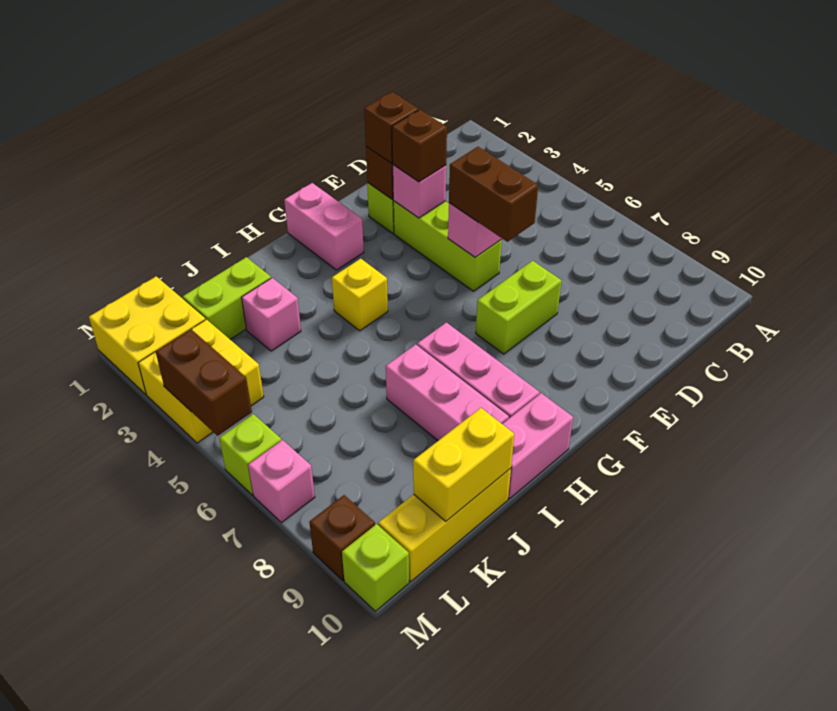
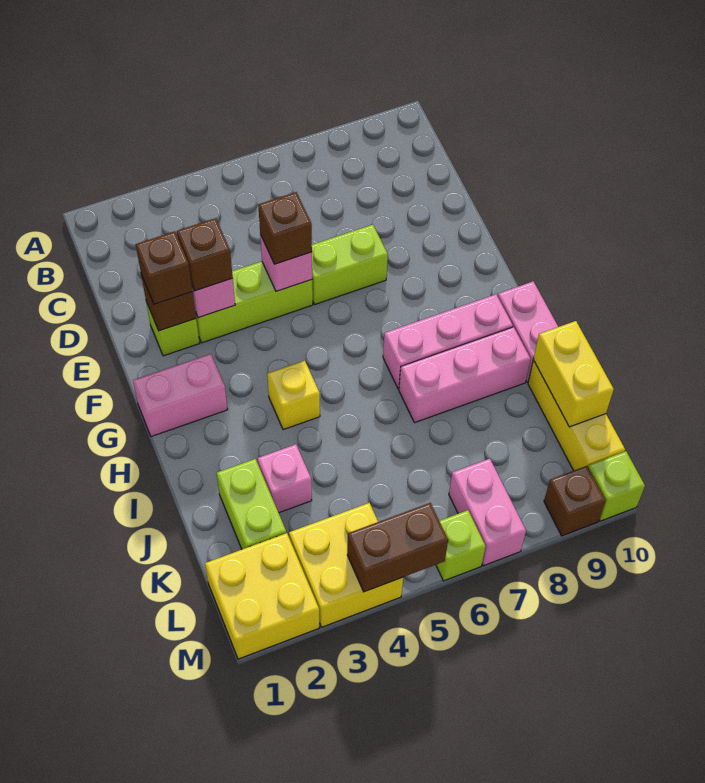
brown 1x2 brick [449,147,538,242] -> brown 1x1 brick [258,192,312,264]
lime 1x2 brick [476,261,562,354] -> lime 1x2 brick turned to [312,225,388,304]
pink 1x1 brick [248,440,315,523] -> pink 1x2 brick [449,459,526,566]

